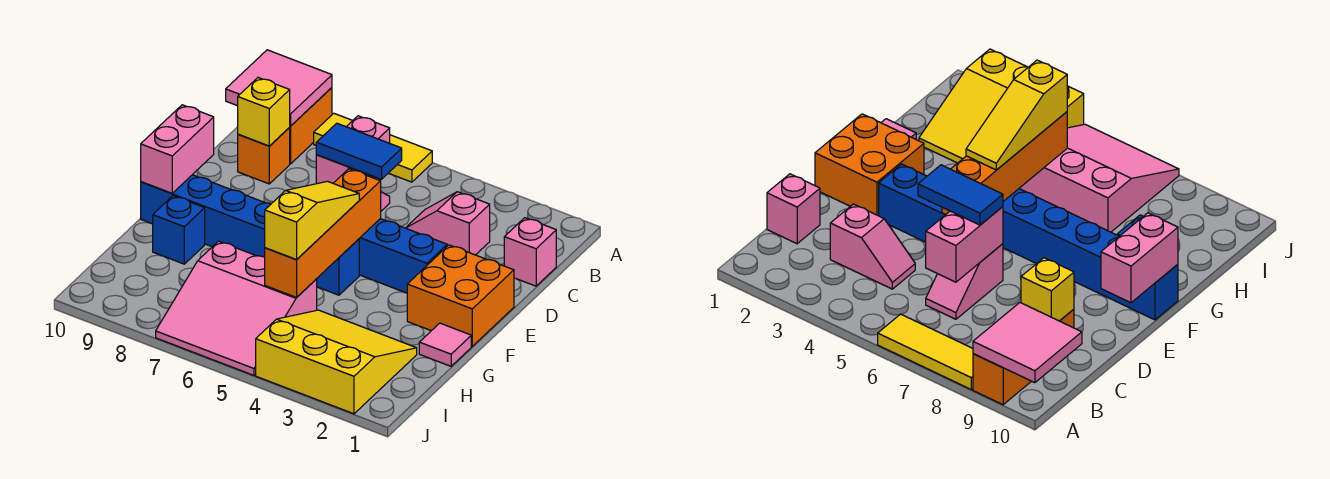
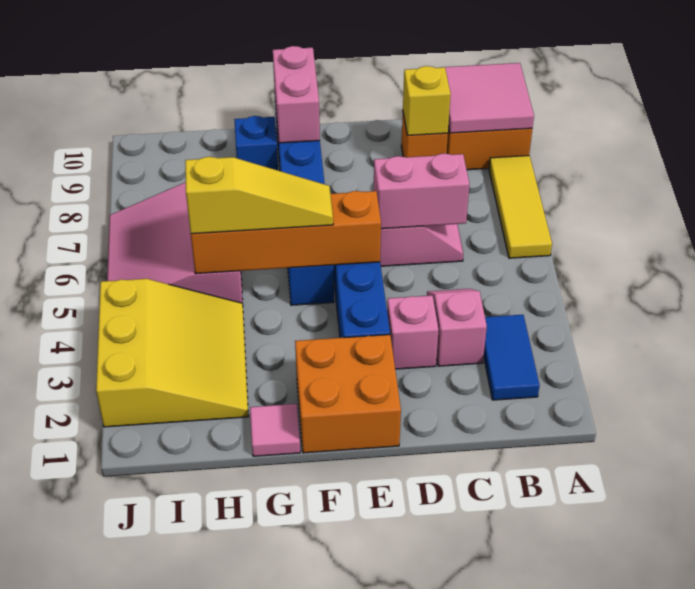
pink 1x1 brick [504,218,556,286] -> pink 1x1 brick moved to [387,295,438,369]
blue 1x2 tile [316,123,402,179] -> blue 1x2 tile moved to [484,315,540,400]
pink 1x2 brick [141,105,214,193] -> pink 1x2 brick turned to [273,46,320,143]

